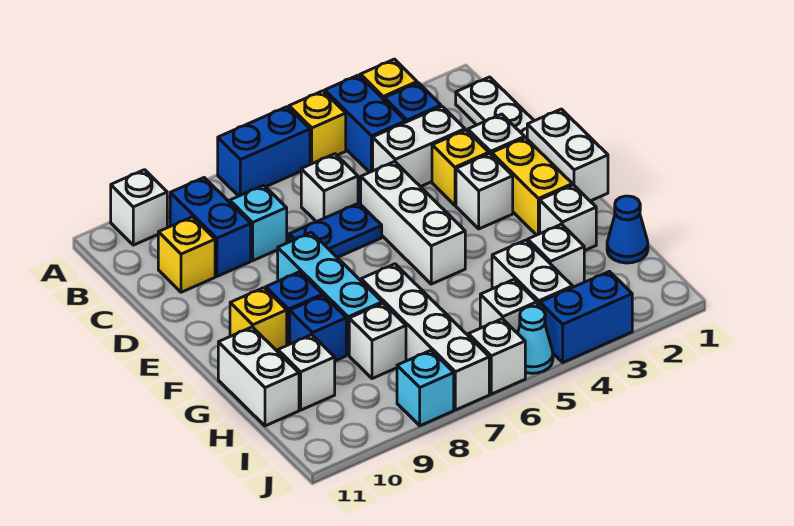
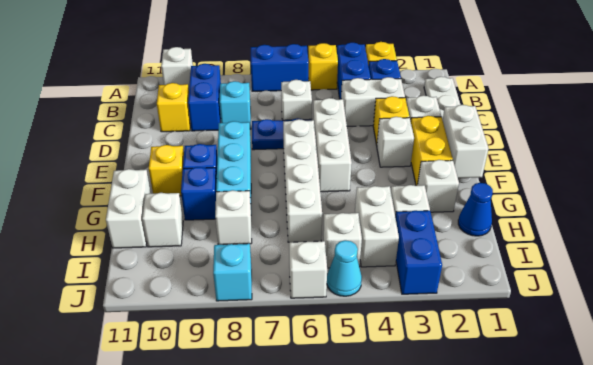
white 1x4 brick [361,264,489,410] -> white 1x4 brick moved to [283,119,322,242]
blue 1x2 brick [540,271,632,362] -> blue 1x2 brick turned to [395,211,442,294]

